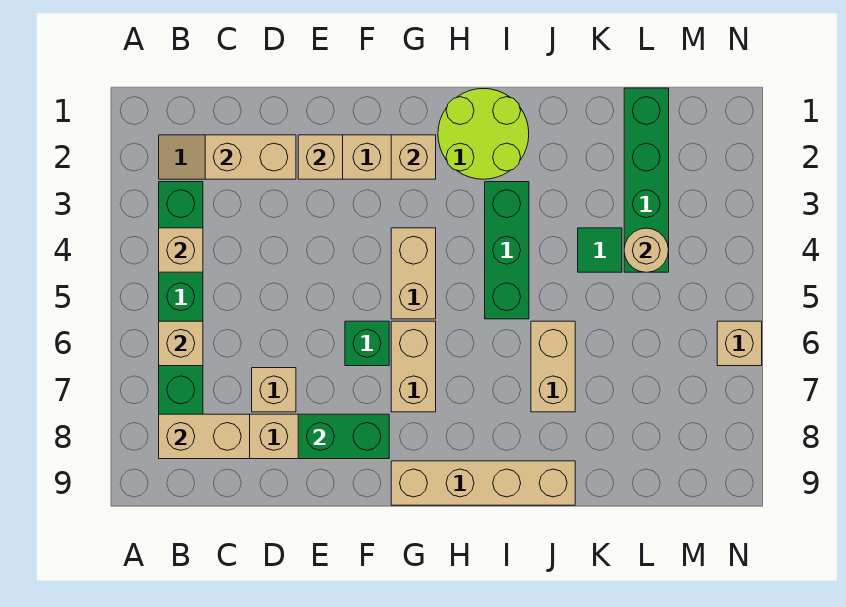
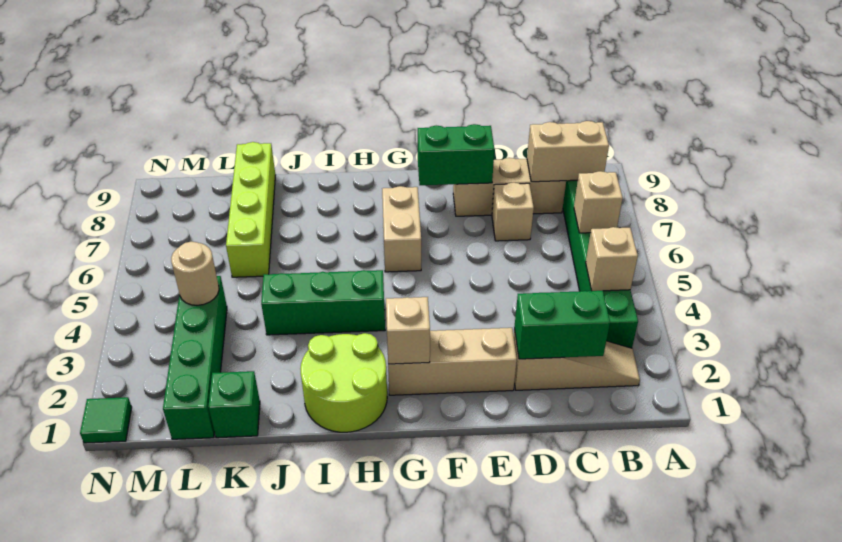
tan 1x2 brick [205,135,296,179] -> green 1x2 brick [514,291,610,359]
tan 1x1 brick [298,135,343,179] -> none
green 1x1 brick [345,321,389,366] -> green 1x1 brick moved to [208,371,260,438]
tan 1x2 brick [391,228,436,319] -> none
tan 1x4 brick [391,461,575,505] -> none
green 1x3 brick [485,182,529,319] -> green 1x3 brick turned to [261,270,385,335]
tan 1x2 brick [531,321,575,412] -> none
green 1x1 tile [578,228,622,272] -> green 1x1 tile moved to [80,397,132,443]
none -> lime 1x4 brick [226,142,275,277]
tan 1x1 brick [717,321,762,366] -> none

